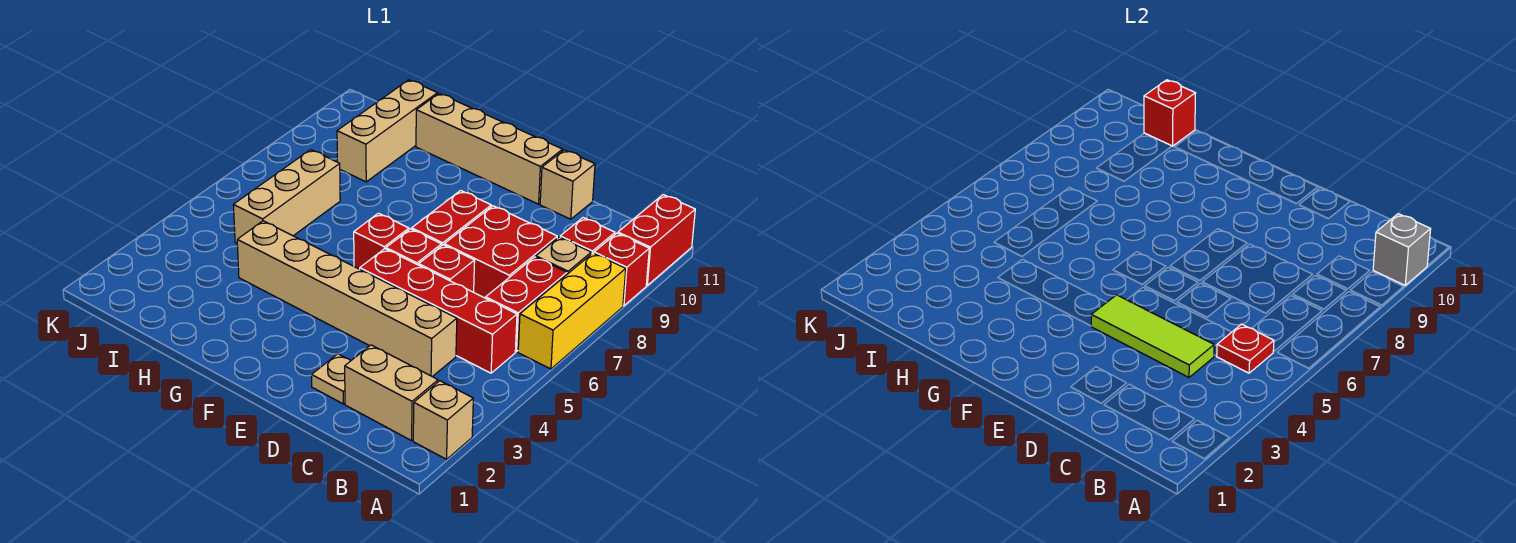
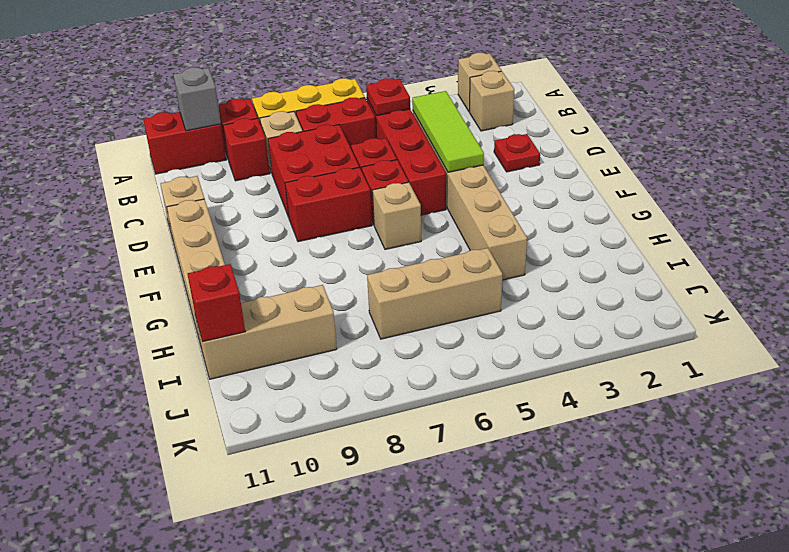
tan 1x2 brick [345,345,438,441] -> tan 1x1 brick [469,71,514,131]
tan 1x1 plate [312,354,350,404] -> red 1x1 plate [494,134,540,172]
red 1x1 brick [354,213,409,269] -> tan 1x1 brick [373,182,421,250]

